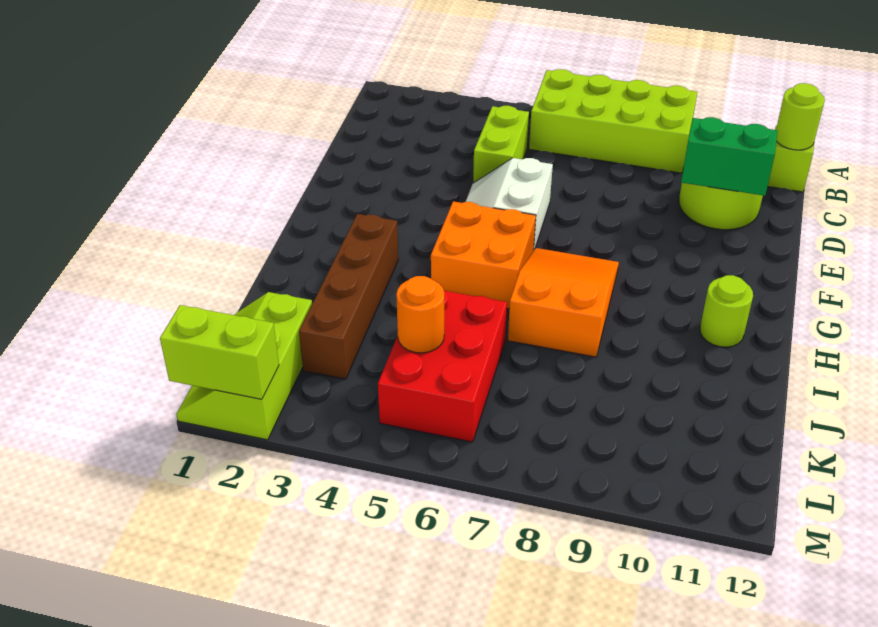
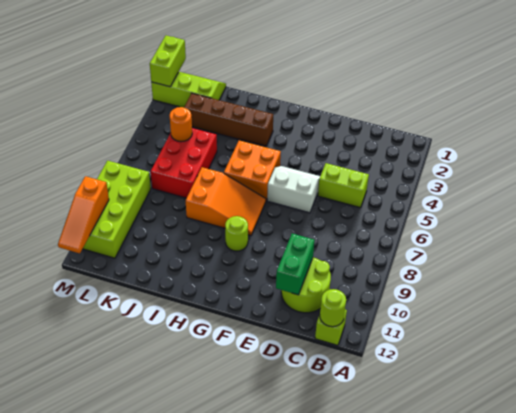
lime 2x4 brick [529,69,697,173] -> lime 2x4 brick moved to [83,161,151,258]
lime 1x1 round brick [700,275,753,347] -> lime 1x1 round brick moved to [225,216,248,251]
red 2x3 brick [378,291,507,442] -> red 2x3 brick turned to [151,128,217,198]
none -> orange 1x3 slope [58,176,109,253]

